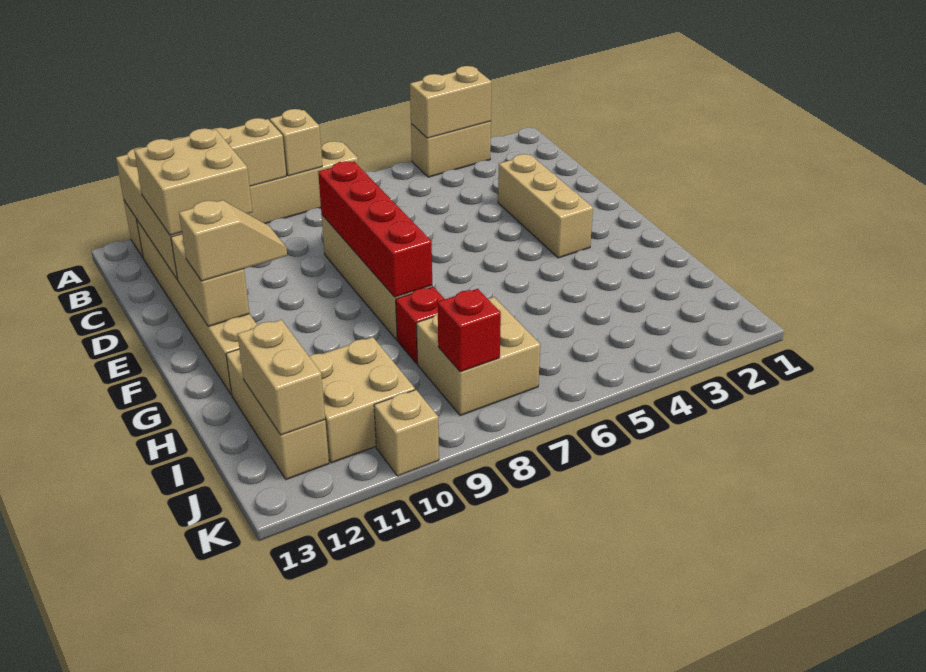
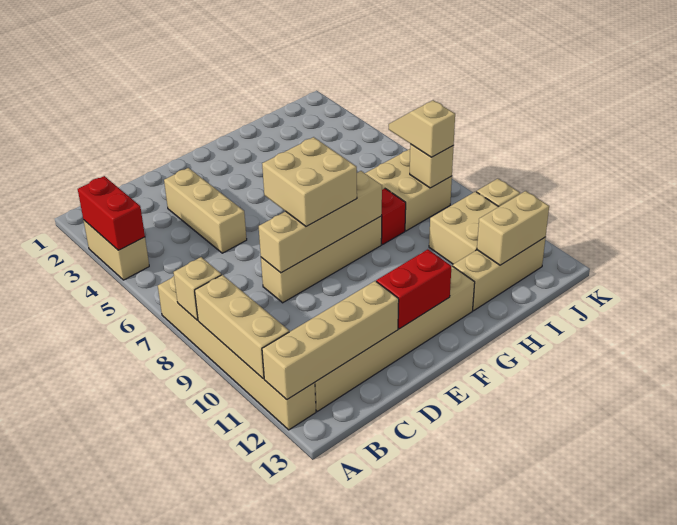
tan 1x2 brick [410,66,491,138] -> red 1x2 brick [78,176,145,250]
tan 2x2 brick [134,128,252,235] -> tan 2x2 brick moved to [262,137,357,227]
tan 1x3 brick [498,154,593,258] -> tan 1x3 brick turned to [164,168,247,253]
red 1x4 brick [318,161,432,297] -> tan 1x4 brick [259,171,382,273]
tan 1x2 brick [171,234,249,326] -> red 1x2 brick [376,249,451,329]
tan 1x2 slope [179,200,287,281] -> tan 1x2 slope moved to [389,100,455,157]
red 1x1 brick [438,289,501,372] -> tan 1x1 brick [410,144,454,188]

